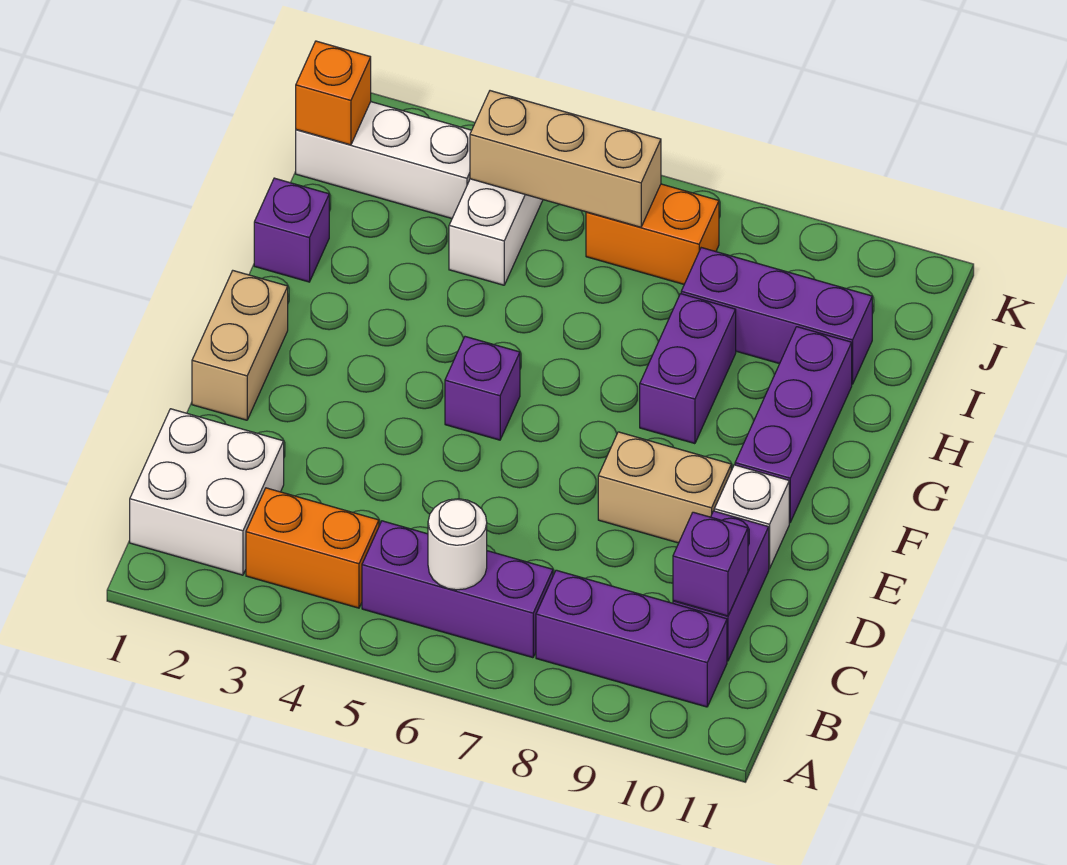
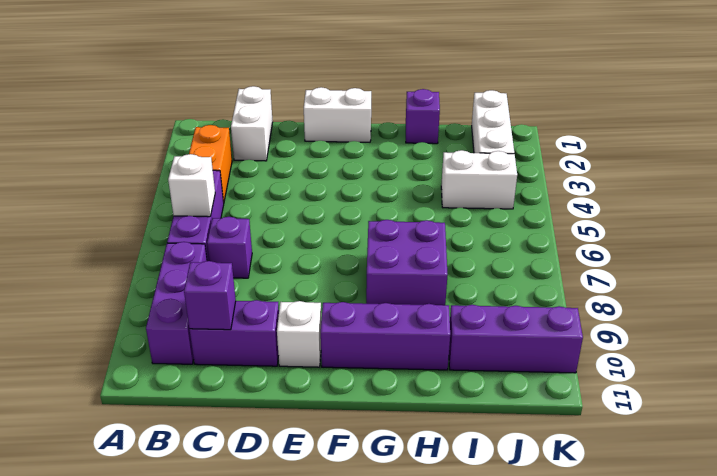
white 2x2 brick [130,409,284,575] -> white 1x2 brick [231,86,273,161]
white 1x1 round brick [428,499,487,590] -> white 1x1 brick [168,154,215,217]
tan 1x2 brick [192,271,288,420] -> white 1x2 brick [304,87,371,142]
tan 1x2 brick [598,432,731,543] -> none
purple 1x1 brick [445,337,520,440] -> purple 1x1 brick moved to [207,217,252,278]
purple 1x2 brick [640,294,736,444] -> purple 2x2 brick [366,220,448,305]
purple 1x3 brick [681,248,872,384] -> purple 1x3 brick turned to [449,305,583,373]
orange 1x1 brick [296,41,371,145] -> none
tan 1x3 brick [470,91,661,227] -> none
orange 1x2 brick [586,184,719,284] -> none

